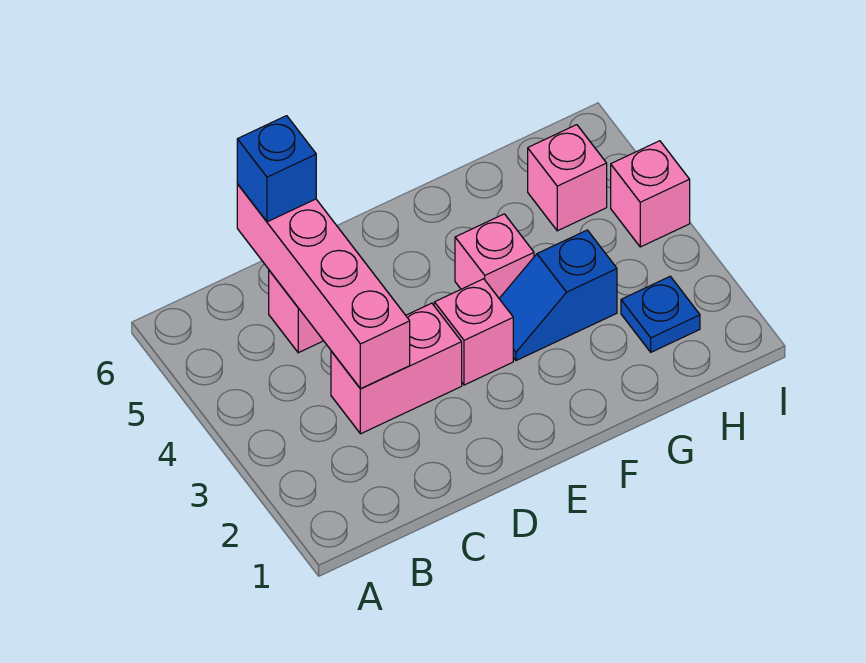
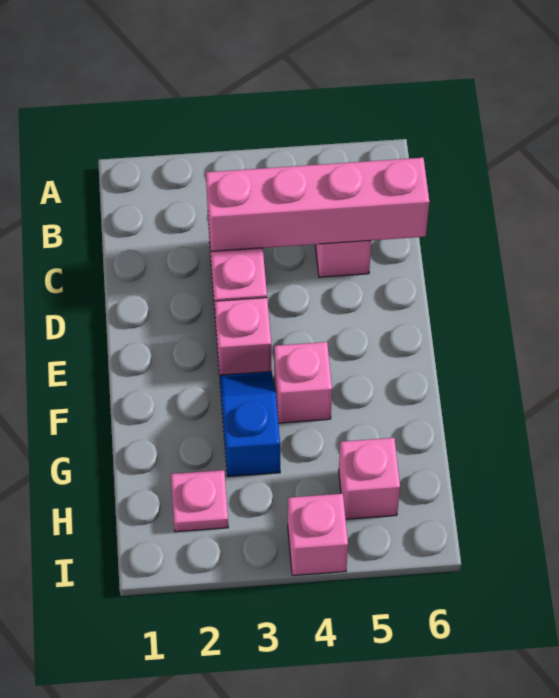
blue 1x1 brick [237,116,316,222] -> none
blue 1x1 plate [621,276,700,352] -> pink 1x1 plate [171,470,228,532]

